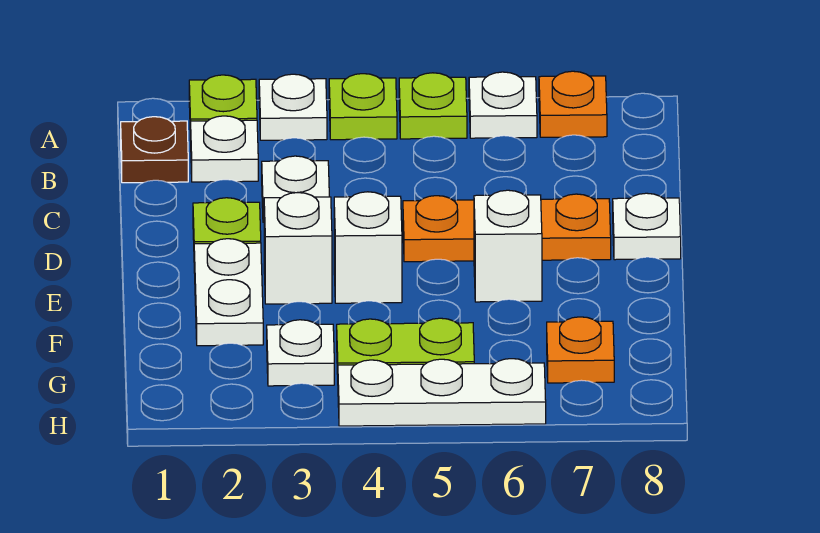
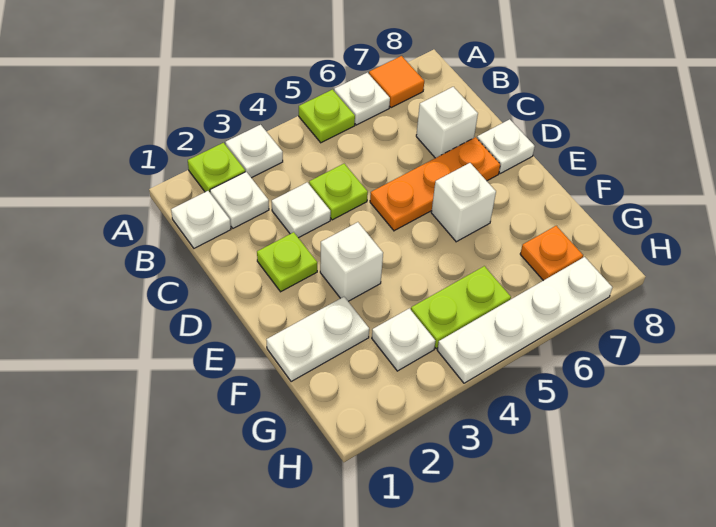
lime 1x1 plate [329,74,397,140] -> lime 1x1 plate moved to [309,164,368,220]
orange 1x1 plate [539,71,607,137] -> orange 1x1 tile [369,56,424,108]
brown 1x1 plate [121,117,188,183] -> white 1x1 plate [171,191,231,248]
white 1x2 plate [194,239,263,346] -> white 1x2 plate turned to [266,297,369,382]
white 1x1 brick [334,192,402,303] -> white 1x1 brick moved to [416,87,478,158]
white 1x3 plate [338,359,546,426] -> white 1x4 plate [437,257,612,383]

